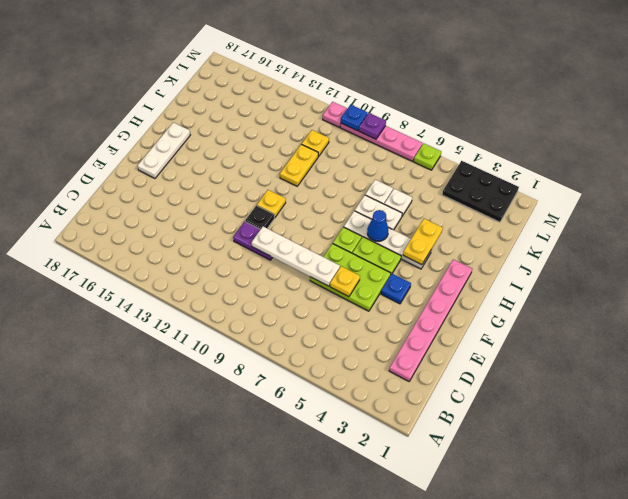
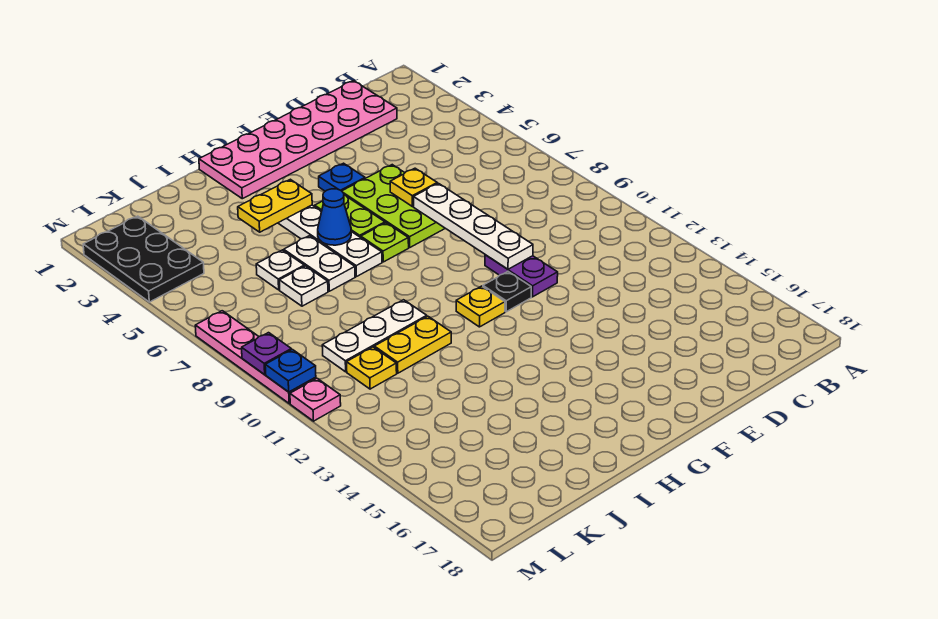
pink 1x6 plate [389,259,472,381] -> pink 2x6 plate [199,81,397,199]
white 1x3 plate [137,122,190,178] -> white 1x3 plate moved to [322,300,427,372]
lime 1x1 plate [414,143,441,170] -> none

